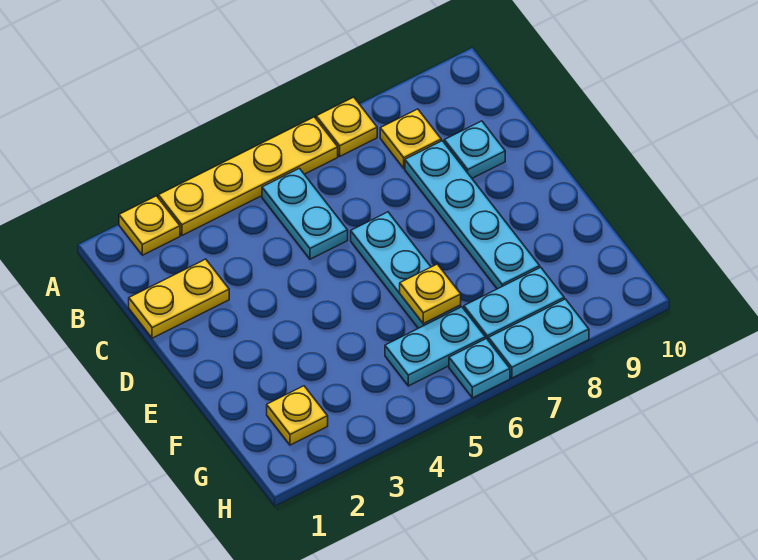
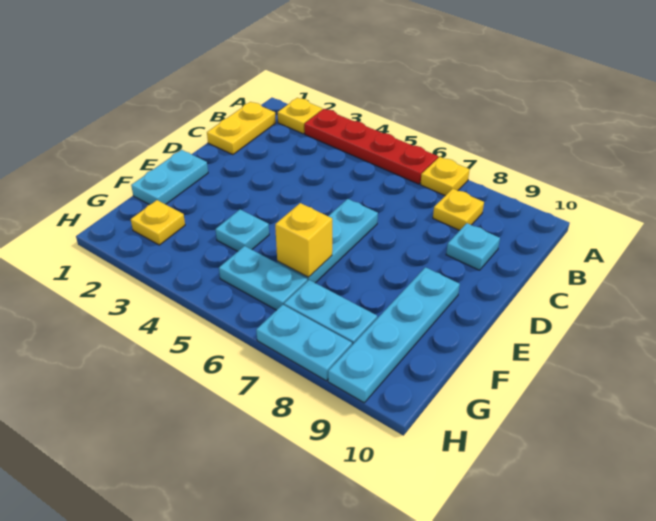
yellow 1x4 plate [158,117,338,235] -> red 1x4 plate [304,109,438,184]
cyan 1x2 plate [262,168,348,259] -> cyan 1x2 plate moved to [131,150,208,205]
yellow 1x2 plate [129,259,229,338] -> yellow 1x2 plate turned to [207,102,276,155]
cyan 1x4 plate [405,141,540,289] -> cyan 1x4 plate moved to [328,267,460,403]
yellow 1x1 plate [400,264,461,324] -> yellow 1x1 brick [275,203,332,277]
cyan 1x1 plate [449,339,510,398] -> cyan 1x1 plate moved to [215,209,269,251]

